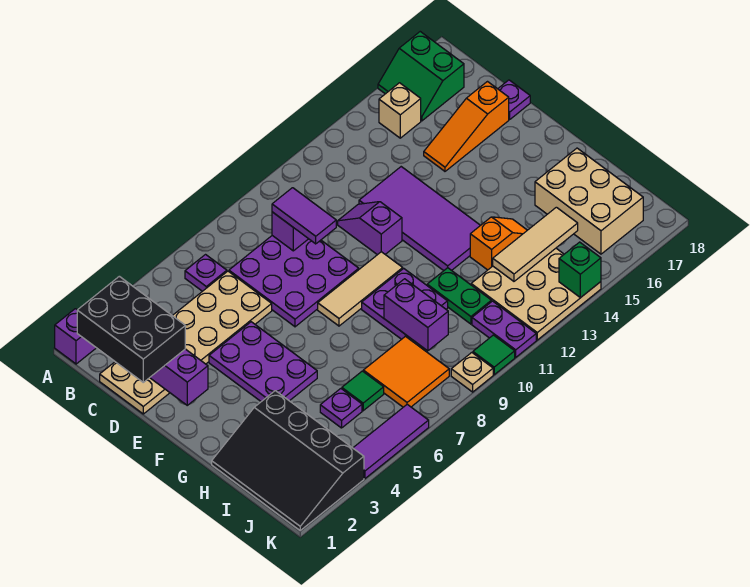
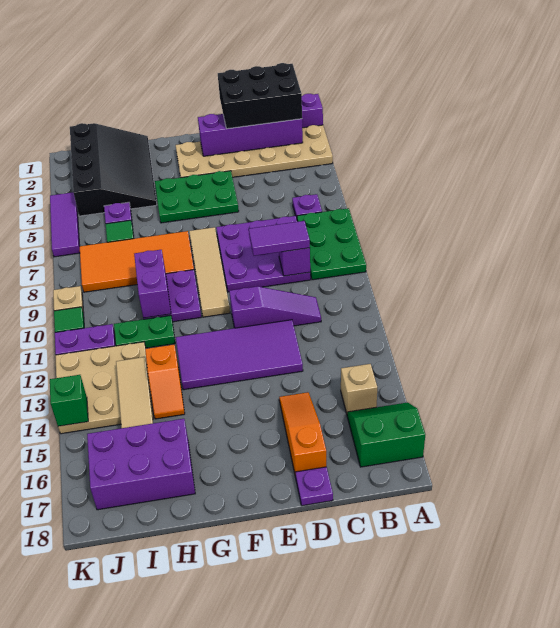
none -> green 2x3 plate [297,208,366,280]
tan 2x6 plate [100,271,272,414] -> tan 2x6 plate turned to [176,125,333,177]
purple 1x2 slope [338,202,402,255] -> purple 1x3 slope [229,286,321,328]
purple 2x3 plate [209,322,317,402] -> green 2x3 plate [155,171,239,223]
tan 1x3 tile [318,252,403,326] -> tan 1x4 tile [189,227,230,317]
black 3x4 slope [212,391,364,530] -> black 3x4 slope turned to [70,123,157,216]
purple 1x2 brick [384,279,448,351] -> purple 1x2 brick turned to [134,250,171,318]
tan 2x3 brick [535,148,643,254] -> purple 2x3 brick [87,419,195,510]
orange 2x2 tile [363,336,449,407] -> orange 2x4 tile [80,231,194,292]

